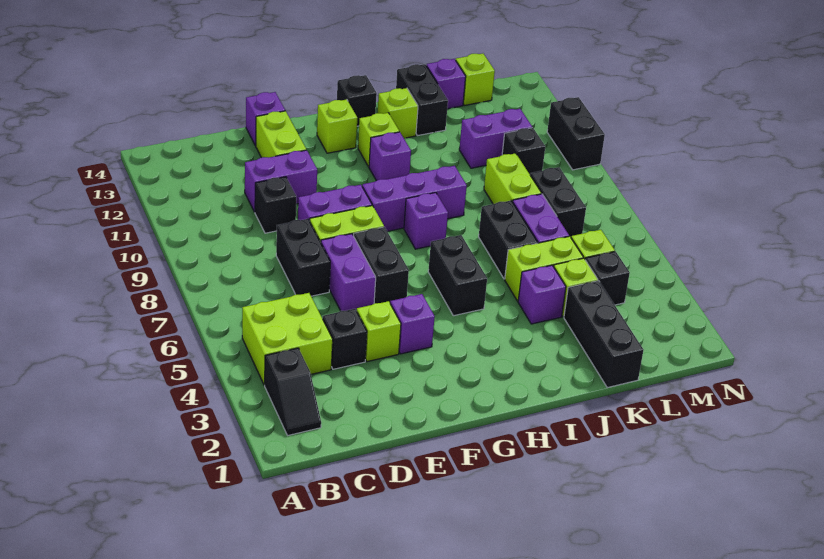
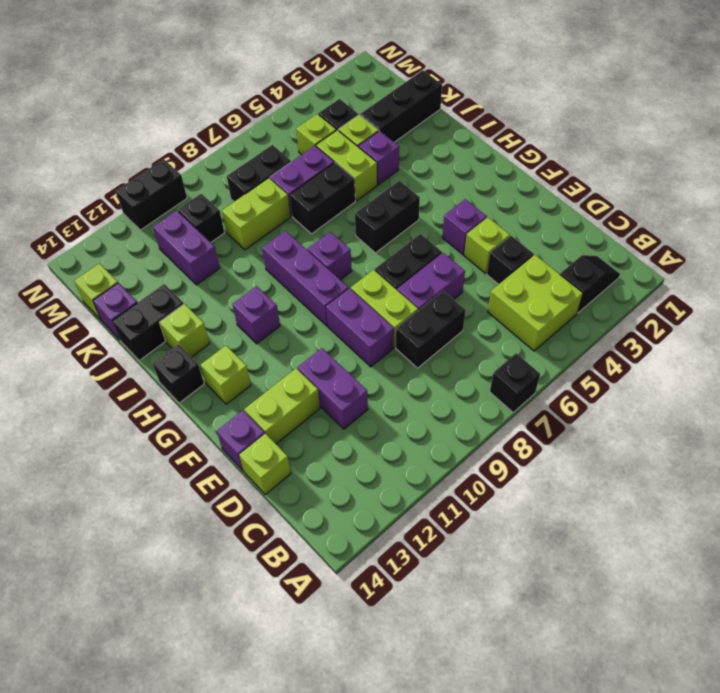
black 1x1 brick [255,177,296,233] -> black 1x1 brick moved to [490,353,540,412]
lime 1x1 brick [358,113,399,167] -> lime 1x1 brick moved to [239,434,291,494]

